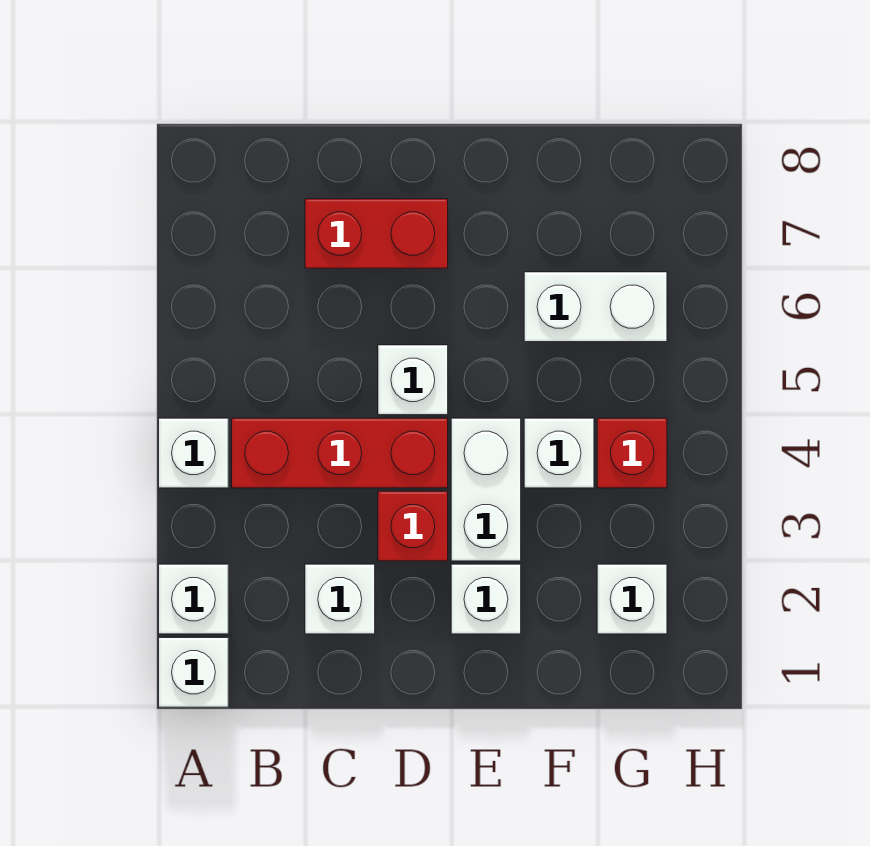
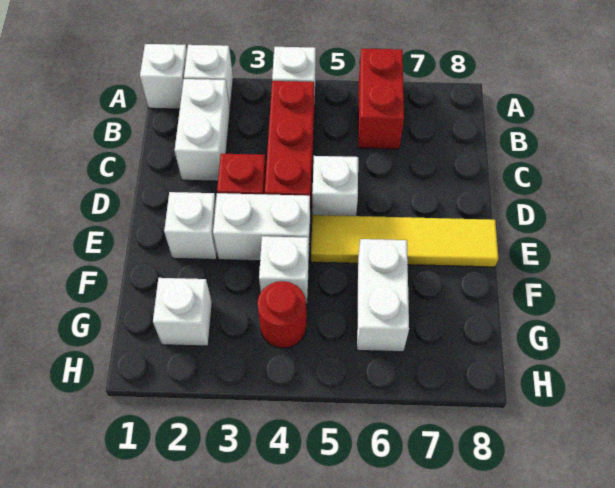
white 1x1 brick [305,564,375,634] -> white 1x2 brick [175,79,230,181]
red 1x2 brick [305,199,448,268] -> red 1x2 brick moved to [358,49,404,149]
none -> yellow 1x4 tile [311,215,498,267]
red 1x1 brick [597,418,667,488] -> red 1x1 round brick [257,281,306,348]

